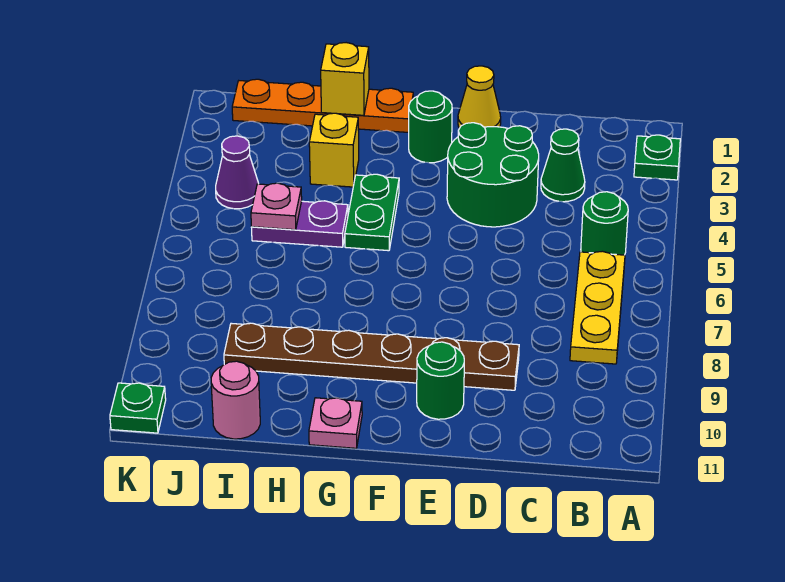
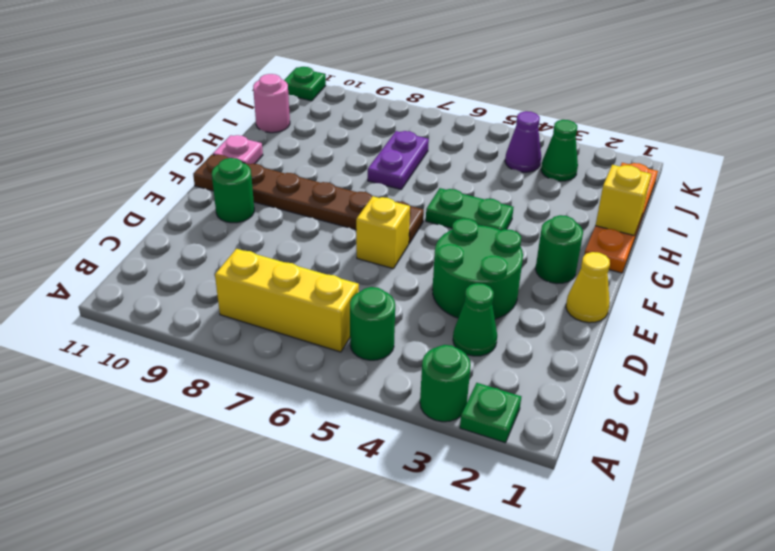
none -> green 1x1 round brick [420,345,471,422]
yellow 1x3 plate [570,251,625,364] -> yellow 1x3 brick [215,249,359,352]
brown 1x6 plate [224,323,519,390] -> brown 1x6 plate turned to [193,155,424,243]
yellow 1x1 brick [309,113,359,187] -> yellow 1x1 brick moved to [356,196,410,269]
purple 1x2 plate [251,201,348,247] -> purple 1x2 plate moved to [368,131,429,189]
pink 1x1 plate [251,183,302,230] -> none
none -> green 1x1 cone [541,120,578,181]

